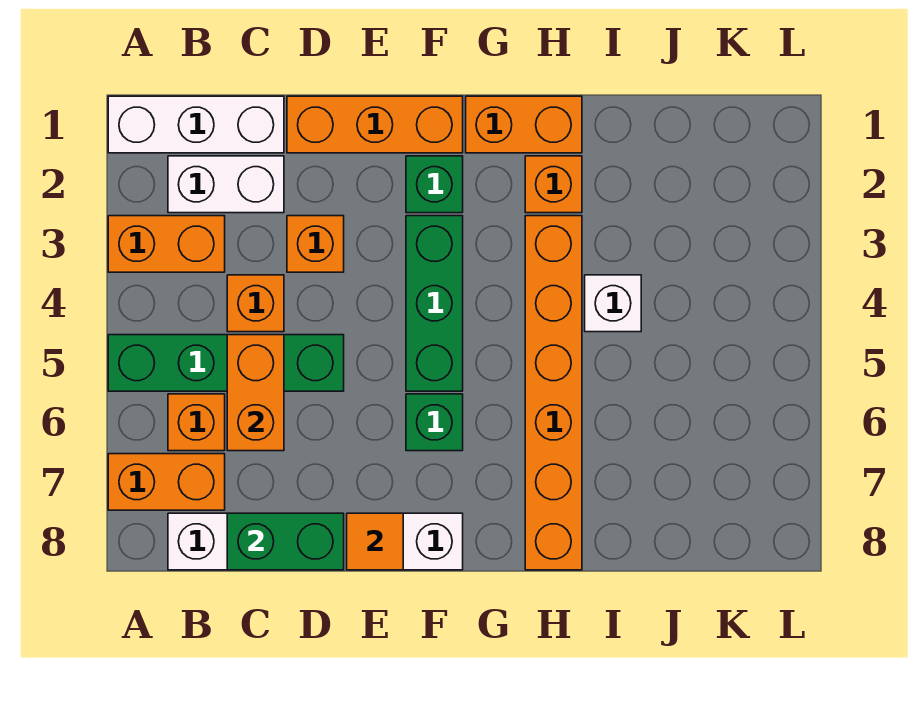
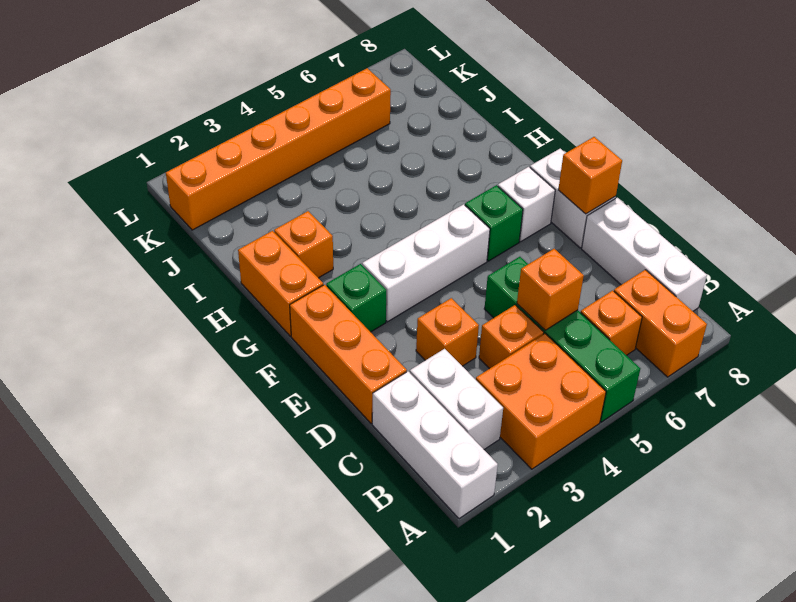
orange 1x2 brick [108,216,225,272] -> orange 2x2 brick [476,334,606,469]
orange 1x2 brick [227,335,284,451] -> orange 1x1 brick [517,249,584,330]
green 1x2 brick [227,513,344,570] -> none
orange 1x1 tile [347,513,403,570] -> orange 1x1 brick [558,137,622,214]
green 1x3 brick [406,216,463,391] -> white 1x3 brick [362,204,490,322]
orange 1x6 brick [525,216,582,570] -> orange 1x6 brick moved to [166,68,391,230]
white 1x1 brick [585,275,641,332] -> white 1x1 brick moved to [498,167,555,242]

